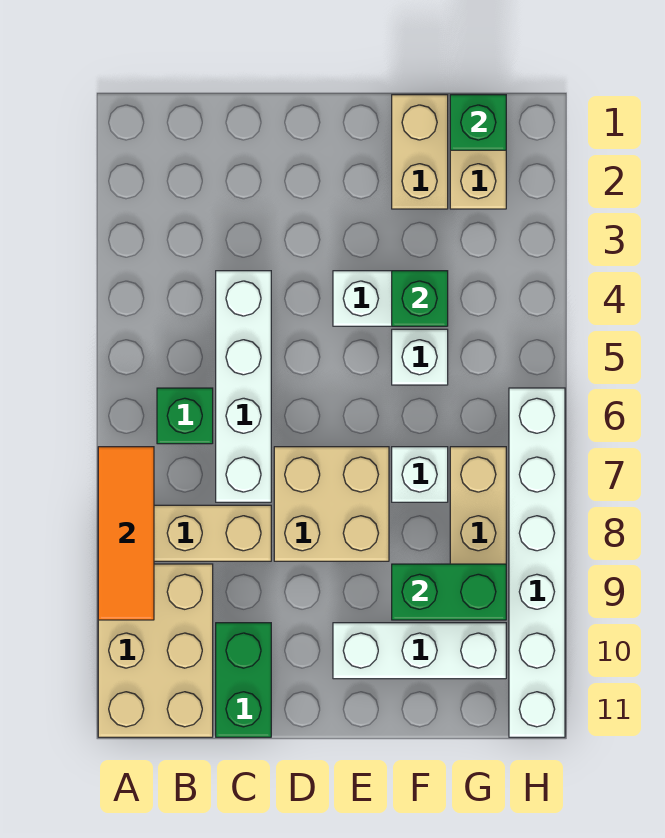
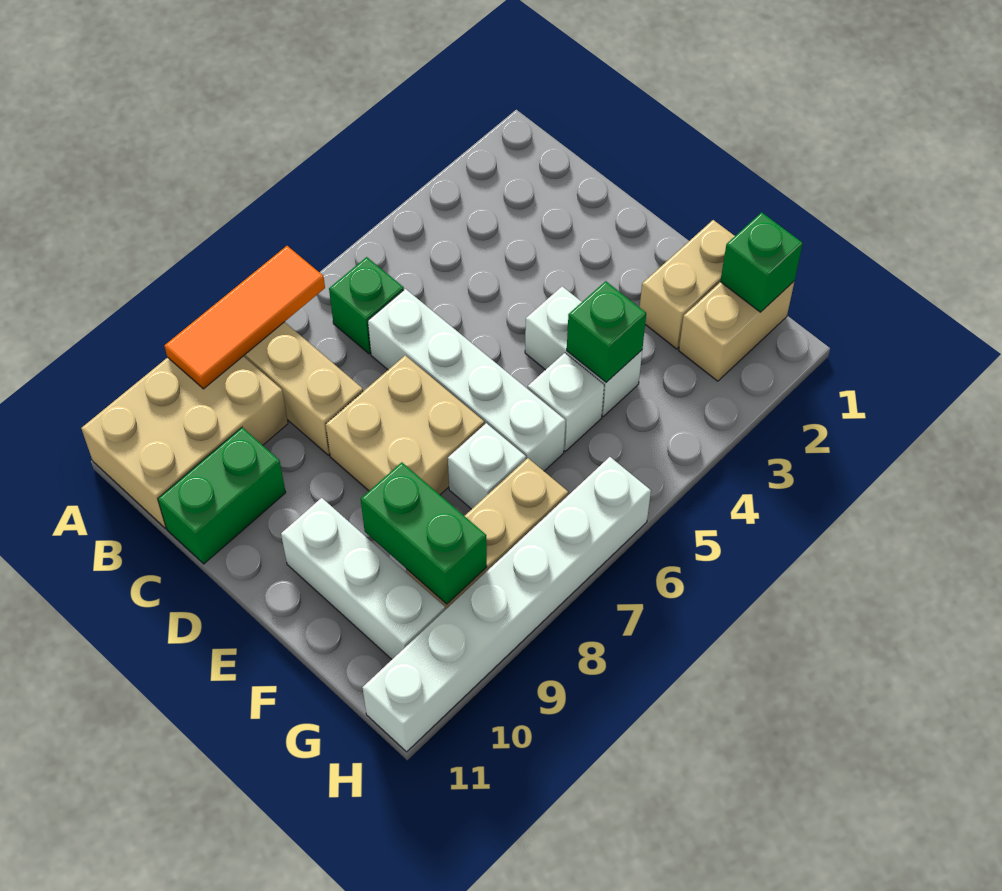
white 1x4 brick [216,271,271,502] -> white 1x4 brick turned to [368,289,565,471]

